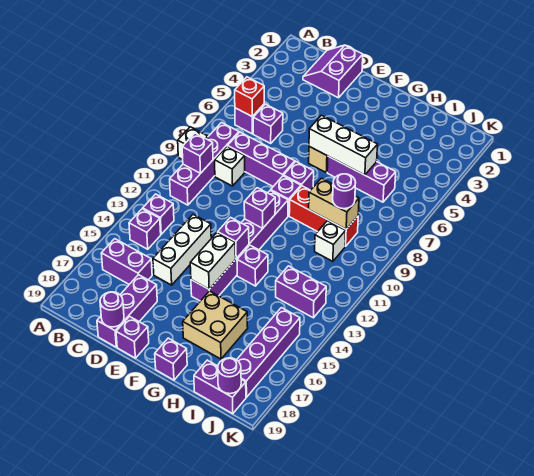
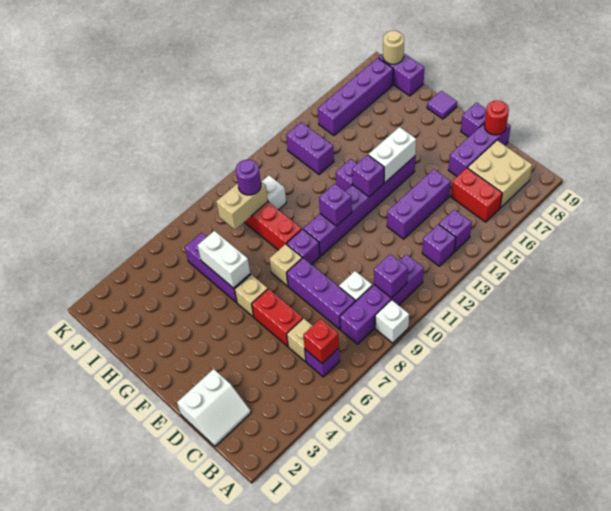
purple 1x2 brick [101,239,152,284] -> red 1x2 brick [451,168,502,222]
purple 2x2 slope [303,45,363,98] -> white 2x2 slope [177,369,251,446]
purple 1x1 brick [253,104,283,143] -> tan 1x1 brick [287,318,312,361]
none -> red 1x2 brick [252,289,303,346]
white 1x3 brick [153,215,211,285] -> purple 1x3 brick [387,169,451,239]
purple 1x1 round brick [100,292,124,327] -> red 1x1 round brick [484,101,509,135]
white 1x3 brick [309,115,378,175] -> white 1x2 brick [197,231,250,288]
purple 1x1 brick [284,162,314,190] -> tan 1x1 brick [270,244,302,286]
tan 2x2 brick [183,291,248,359] -> tan 2x2 brick moved to [468,140,532,208]
purple 1x1 brick [155,338,187,380] -> purple 1x1 tile [427,91,457,119]
tan 1x2 brick [309,178,359,229] -> tan 1x2 brick turned to [216,182,268,230]
purple 1x1 round brick [218,358,241,394] -> tan 1x1 round brick [383,31,404,64]

